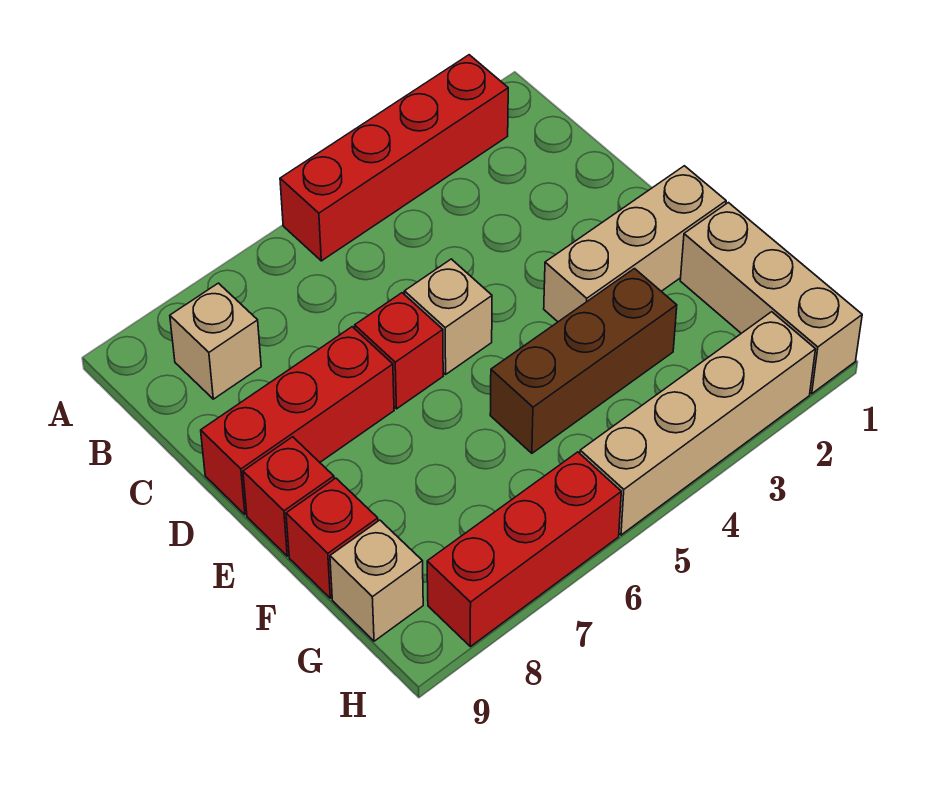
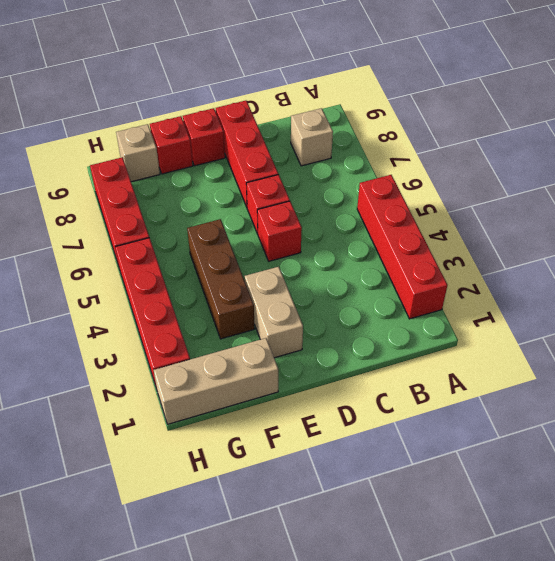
tan 1x1 brick [404,259,492,374] -> red 1x1 brick [257,201,302,261]
tan 1x3 brick [544,166,726,322] -> tan 1x2 brick [245,267,303,358]
tan 1x4 brick [580,312,815,535] -> red 1x4 brick [115,238,190,389]

